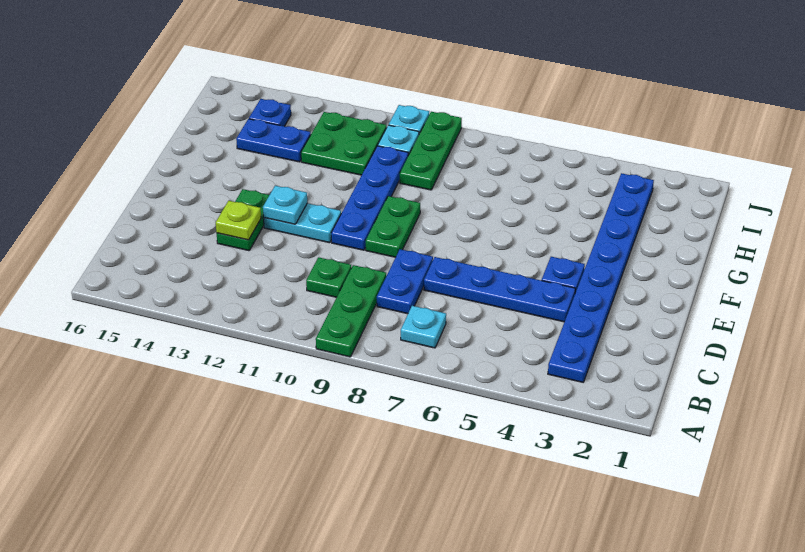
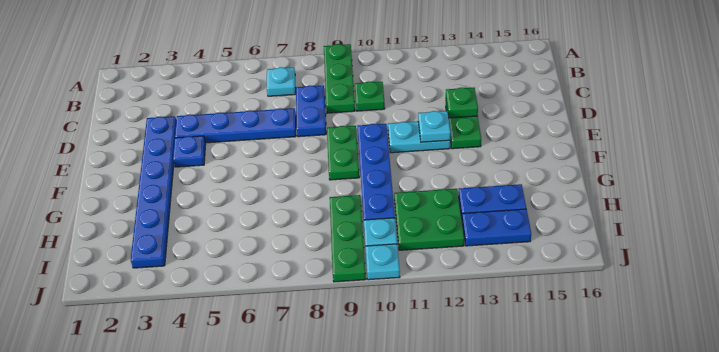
blue 1x8 plate [548,173,654,382] -> blue 1x6 plate [131,116,176,268]
lime 1x1 plate [216,201,261,240] -> green 1x1 plate [446,88,478,118]
blue 1x1 plate [249,99,291,126] -> blue 1x2 plate [462,209,531,246]

